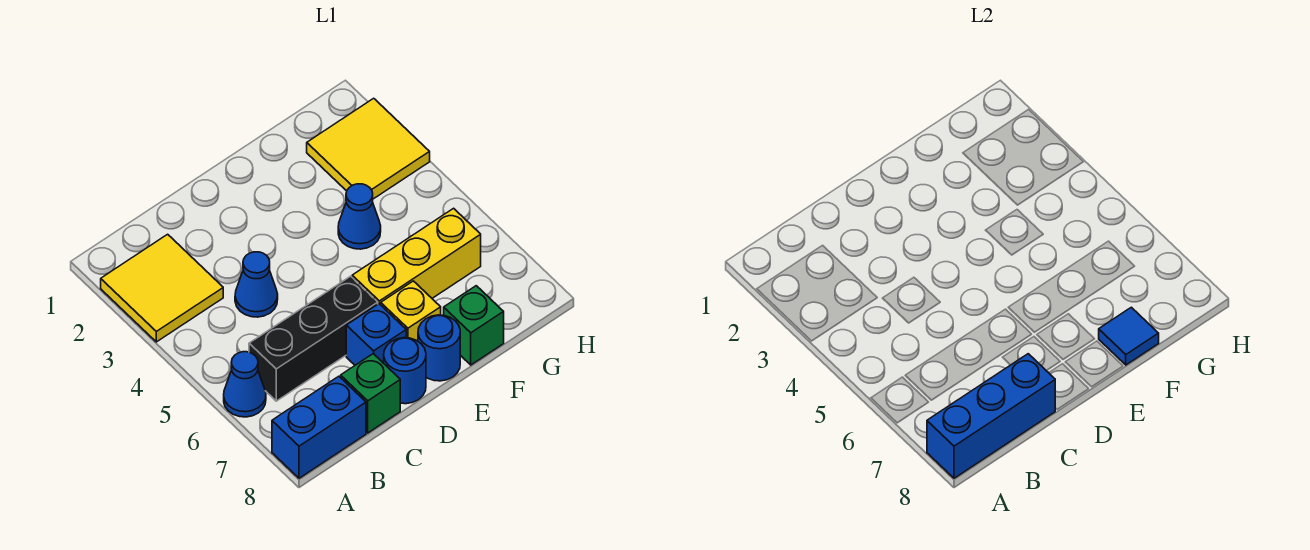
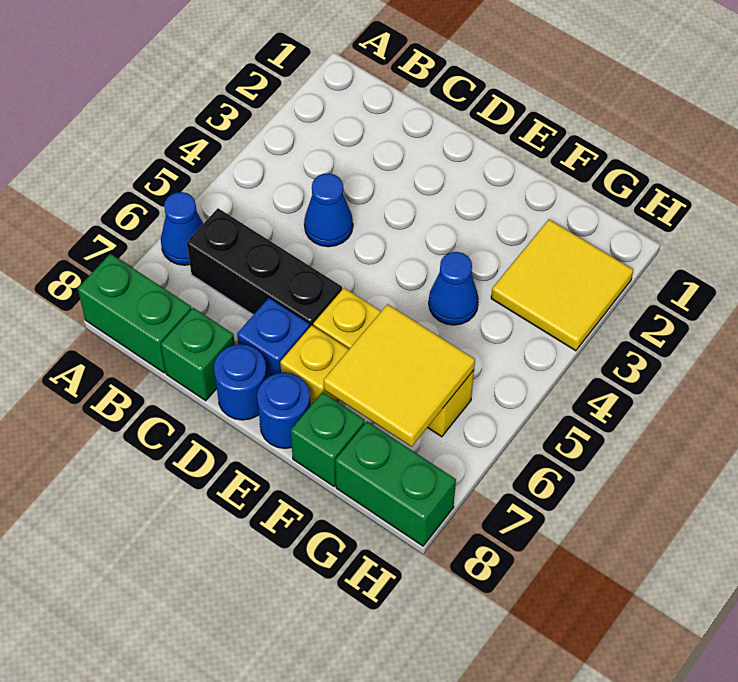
yellow 2x2 tile [101,234,223,342] -> yellow 2x2 tile moved to [324,304,475,447]
blue 1x2 brick [272,376,366,478] -> green 1x2 brick [78,254,191,373]
blue 1x3 brick [927,354,1055,478] -> none
blue 1x1 tile [1099,307,1159,365] -> none
none -> green 1x2 brick [335,421,456,546]

